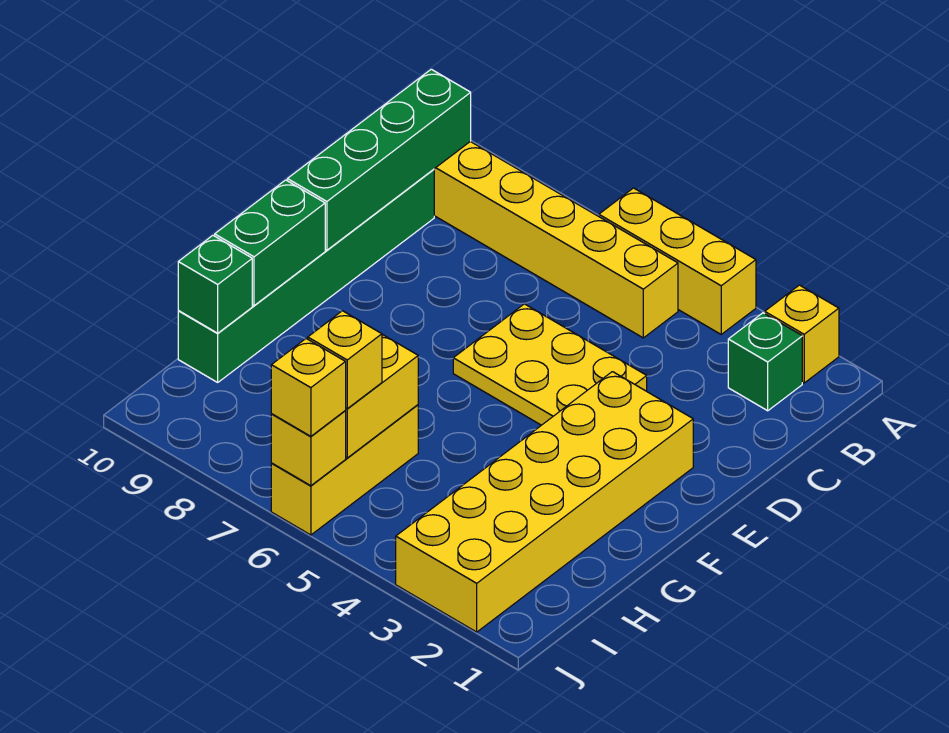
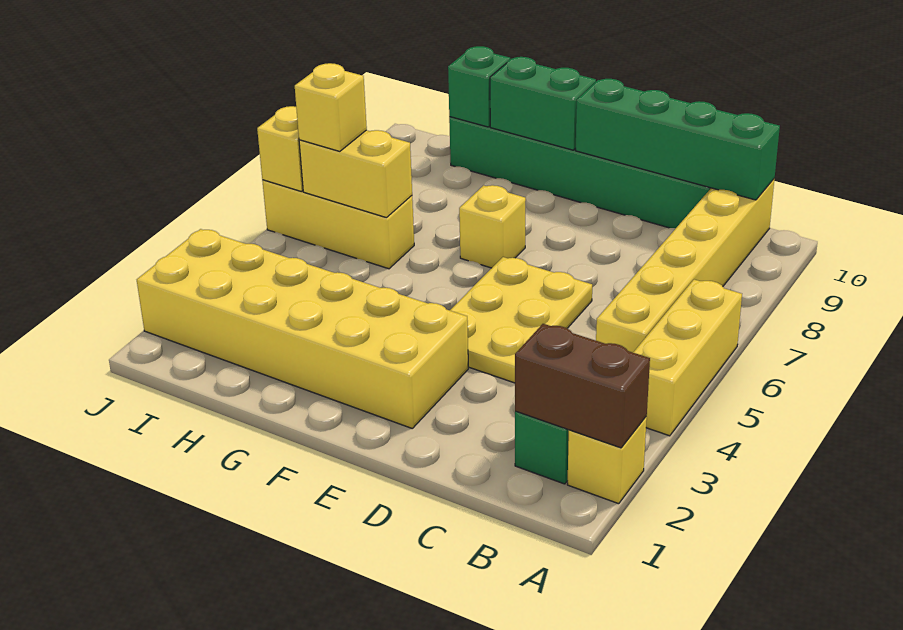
none -> brown 1x2 brick [515,324,650,448]
yellow 1x1 brick [271,339,346,436] -> yellow 1x1 brick moved to [459,185,526,268]

